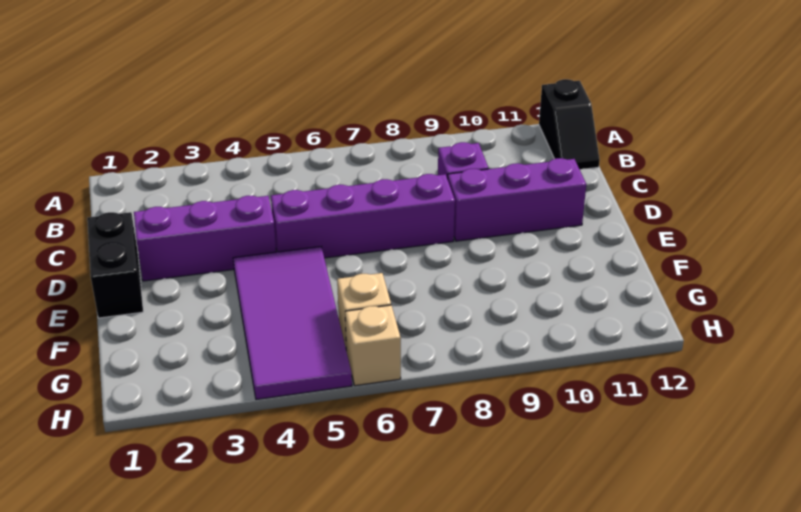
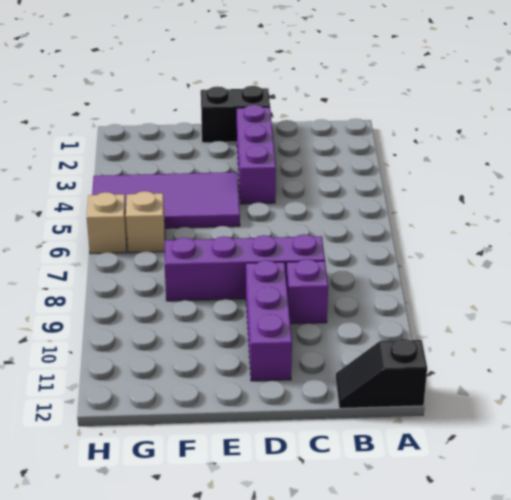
purple 1x4 brick [271,174,455,258] -> purple 1x4 brick turned to [164,234,325,301]

